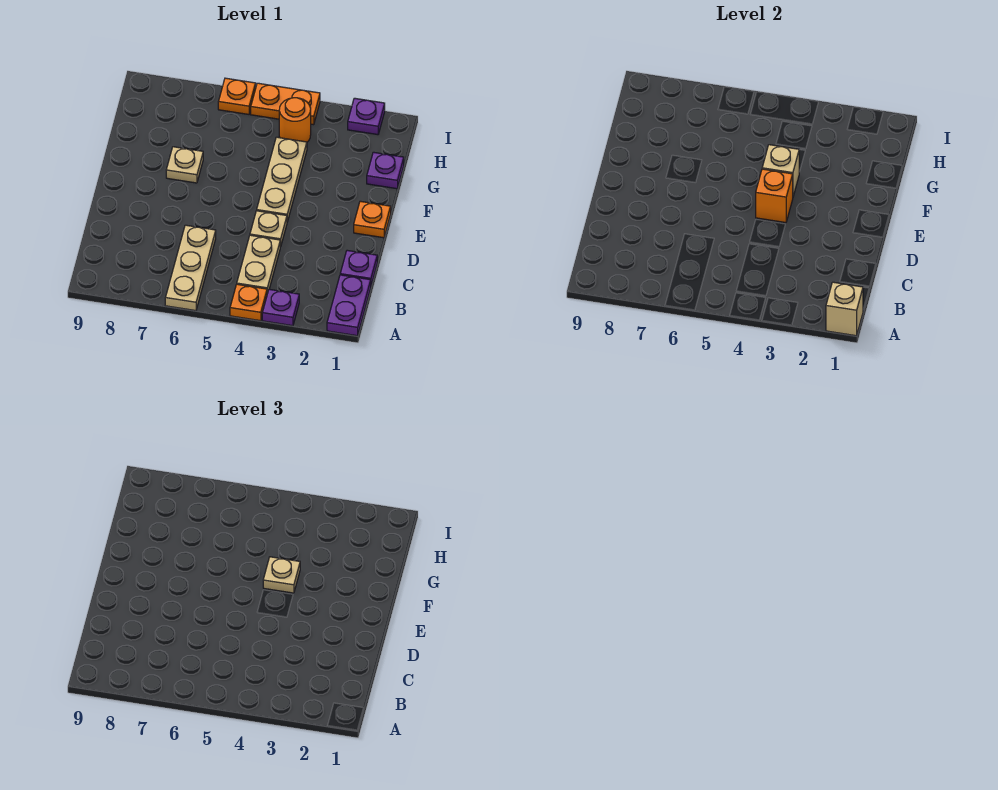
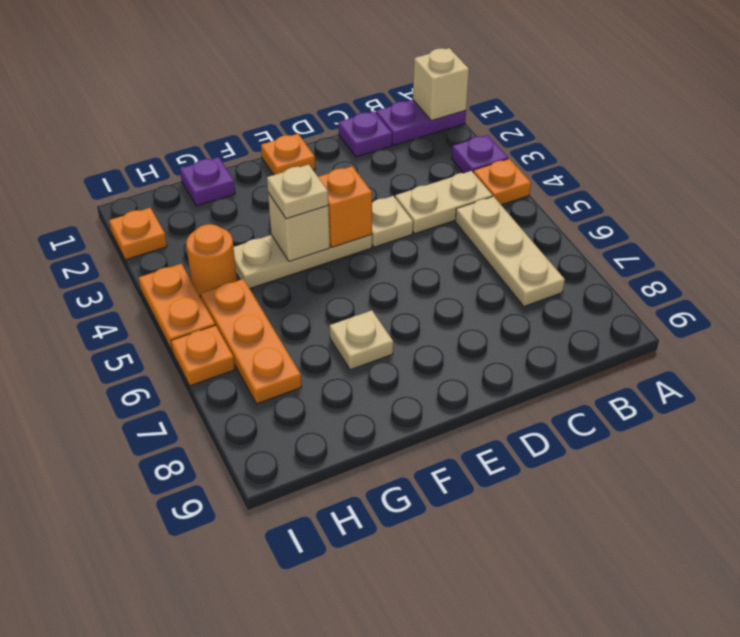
tan 1x3 plate [165,225,216,311] -> tan 1x3 plate turned to [455,196,565,306]
none -> orange 1x3 plate [201,279,302,404]
purple 1x1 plate [348,98,385,135] -> orange 1x1 plate [109,208,167,260]

